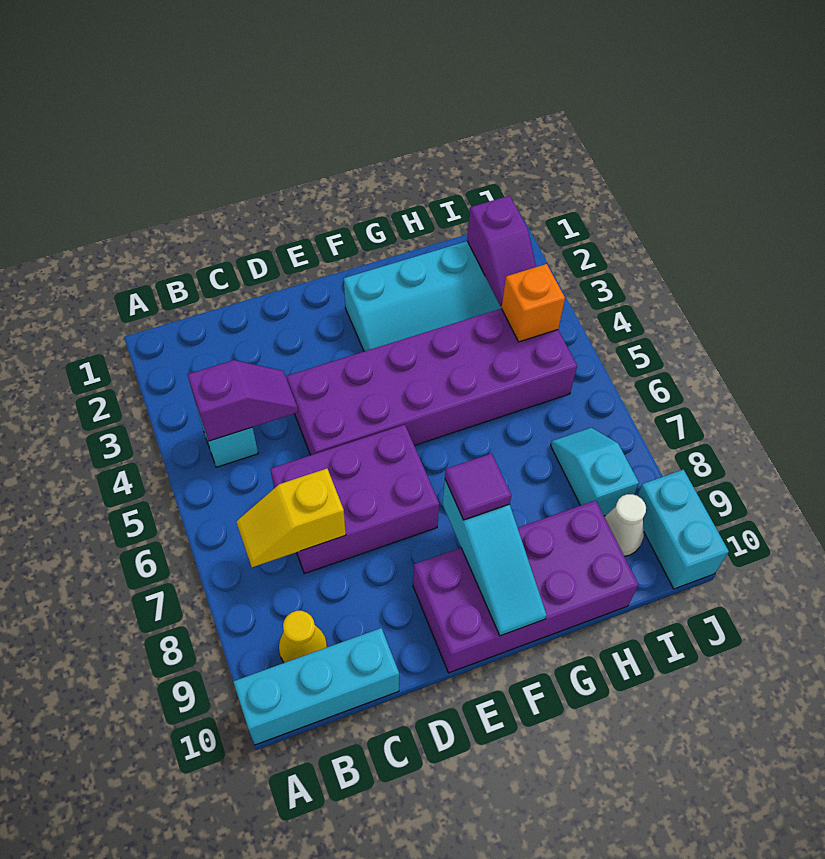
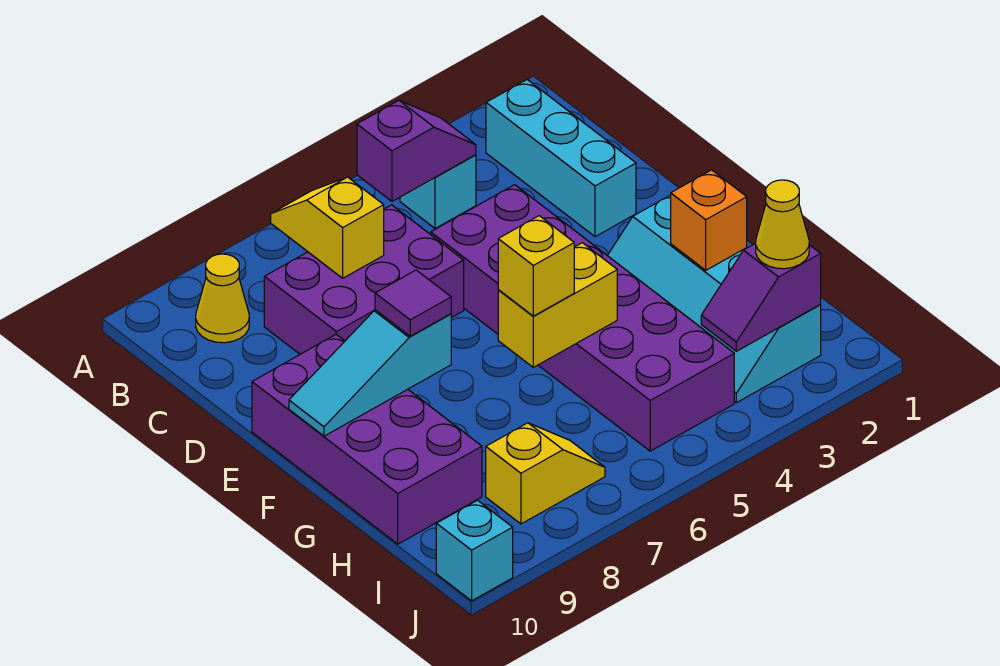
cyan 1x3 brick [233,628,399,745] -> cyan 1x3 brick moved to [486,80,636,237]
purple 1x2 slope [188,360,298,441] -> purple 1x2 slope turned to [357,100,476,201]
purple 2x3 brick [270,425,439,574] -> purple 2x3 brick turned to [264,205,464,354]
none -> yellow 1x2 brick [498,243,617,367]
none -> yellow 1x1 brick [498,216,574,316]
none -> yellow 1x1 cone [756,180,809,269]
orange 1x1 brick [501,264,565,342] -> orange 1x1 brick moved to [671,170,747,270]
cyan 1x2 slope [551,428,639,516] -> yellow 1x2 slope [486,423,605,524]
white 1x1 cone [605,494,646,556] -> none
cyan 1x2 brick [637,470,729,589] -> cyan 1x1 brick [436,500,513,601]

